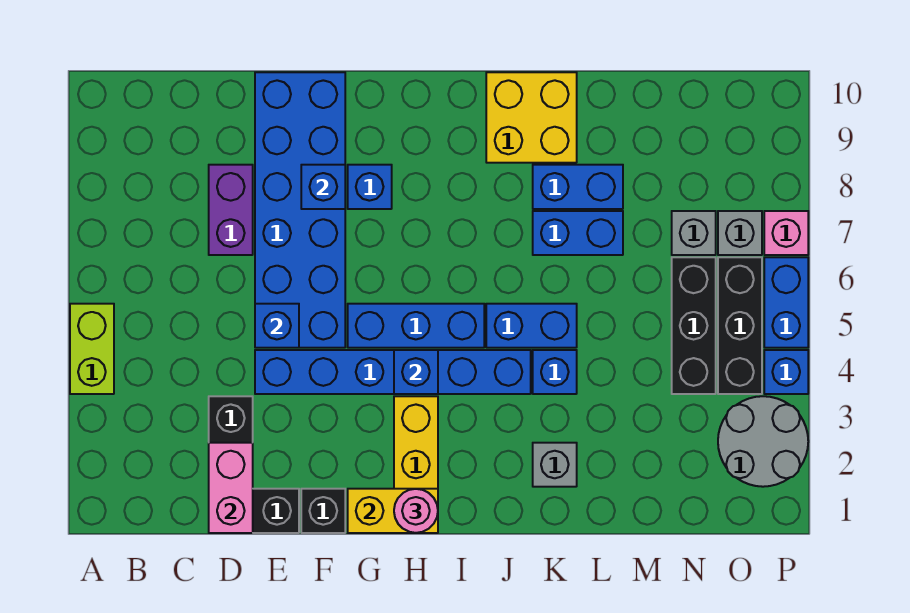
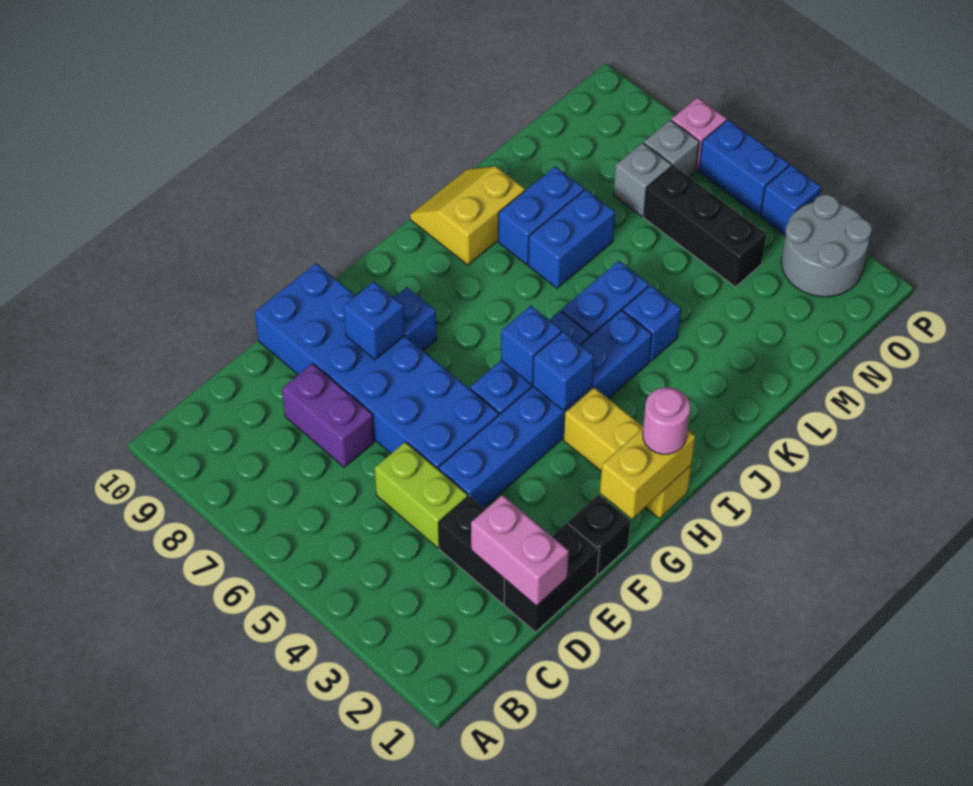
lime 1x2 brick [70,304,114,394] -> lime 1x2 brick moved to [375,442,468,548]
blue 1x1 brick [255,304,299,348] -> blue 1x1 brick moved to [501,306,562,384]
yellow 2x2 brick [486,72,577,163] -> yellow 2x2 slope [410,166,525,265]
grey 1x1 brick [533,443,577,487] -> none
black 1x3 brick [718,257,762,394] -> none

